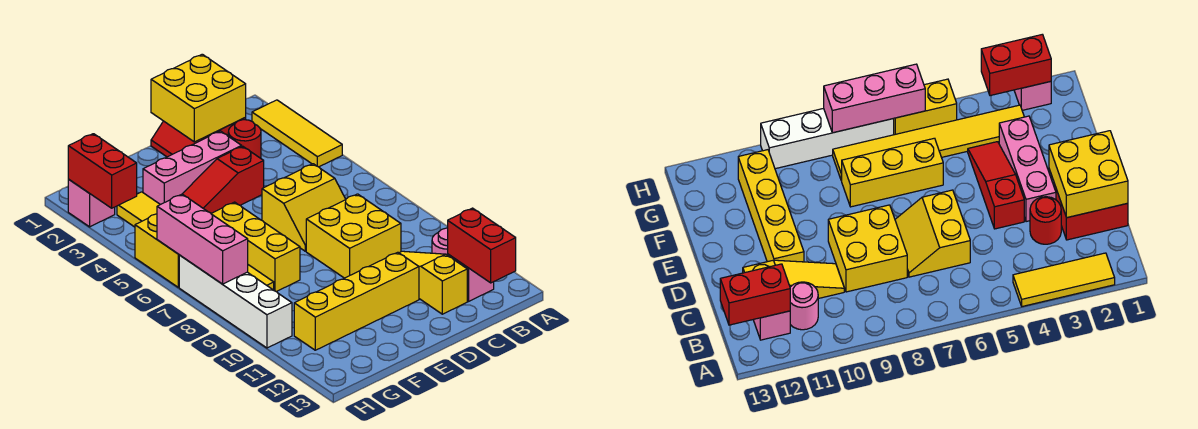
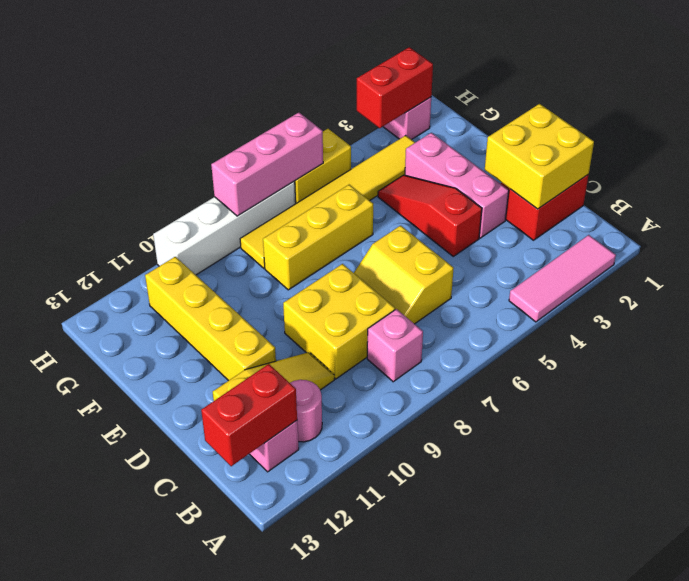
yellow 1x3 tile [252,100,342,167] -> pink 1x3 tile [509,235,616,322]
none -> pink 1x1 brick [367,309,423,382]
red 1x1 round brick [228,120,261,158] -> none

